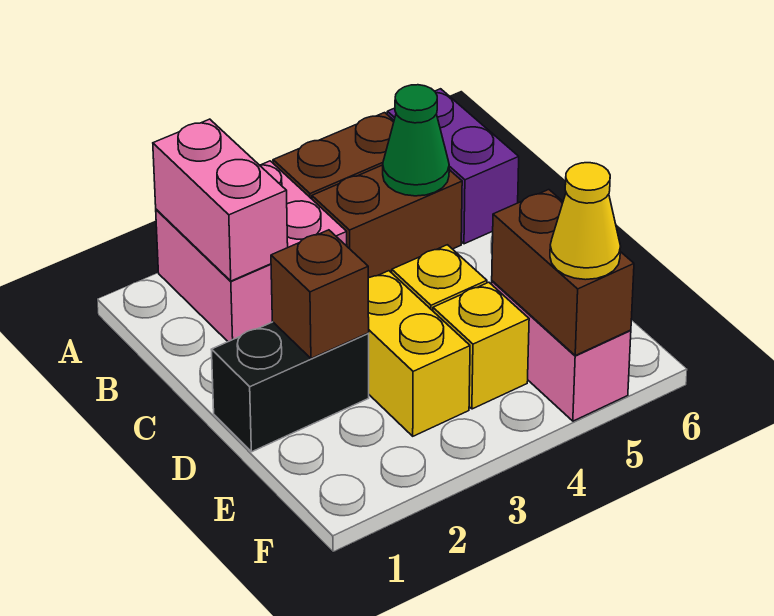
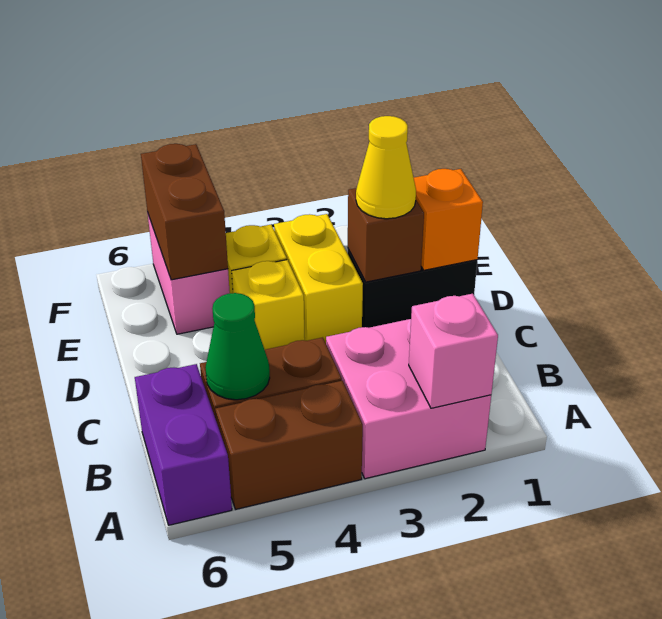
pink 1x2 brick [153,119,288,281] -> pink 1x1 brick [409,294,498,408]
none -> orange 1x1 brick [414,169,483,270]
yellow 1x1 cone [550,163,621,280] -> yellow 1x1 cone moved to [356,116,416,219]

